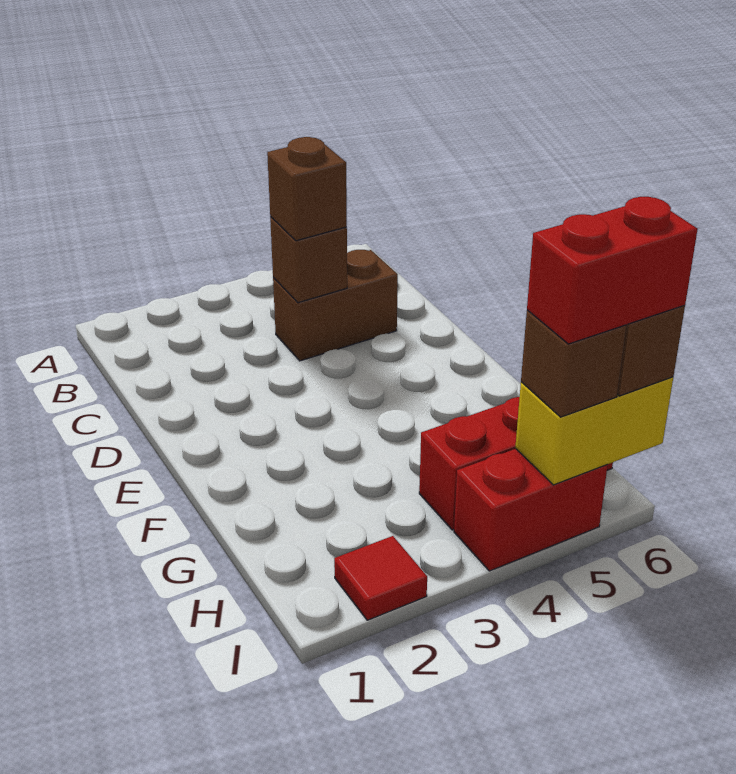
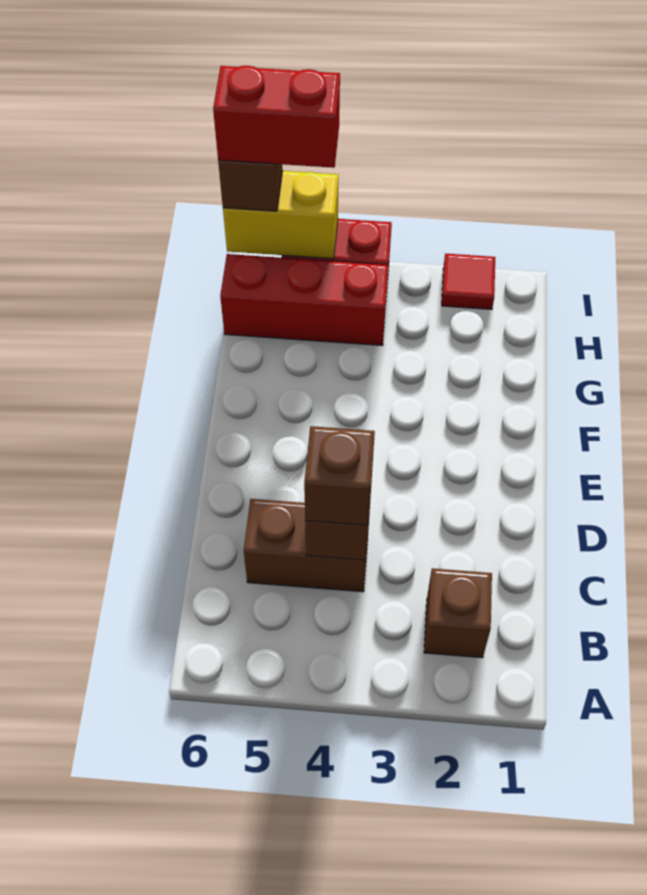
brown 1x1 brick [521,310,626,417] -> brown 1x1 brick moved to [424,568,492,658]

